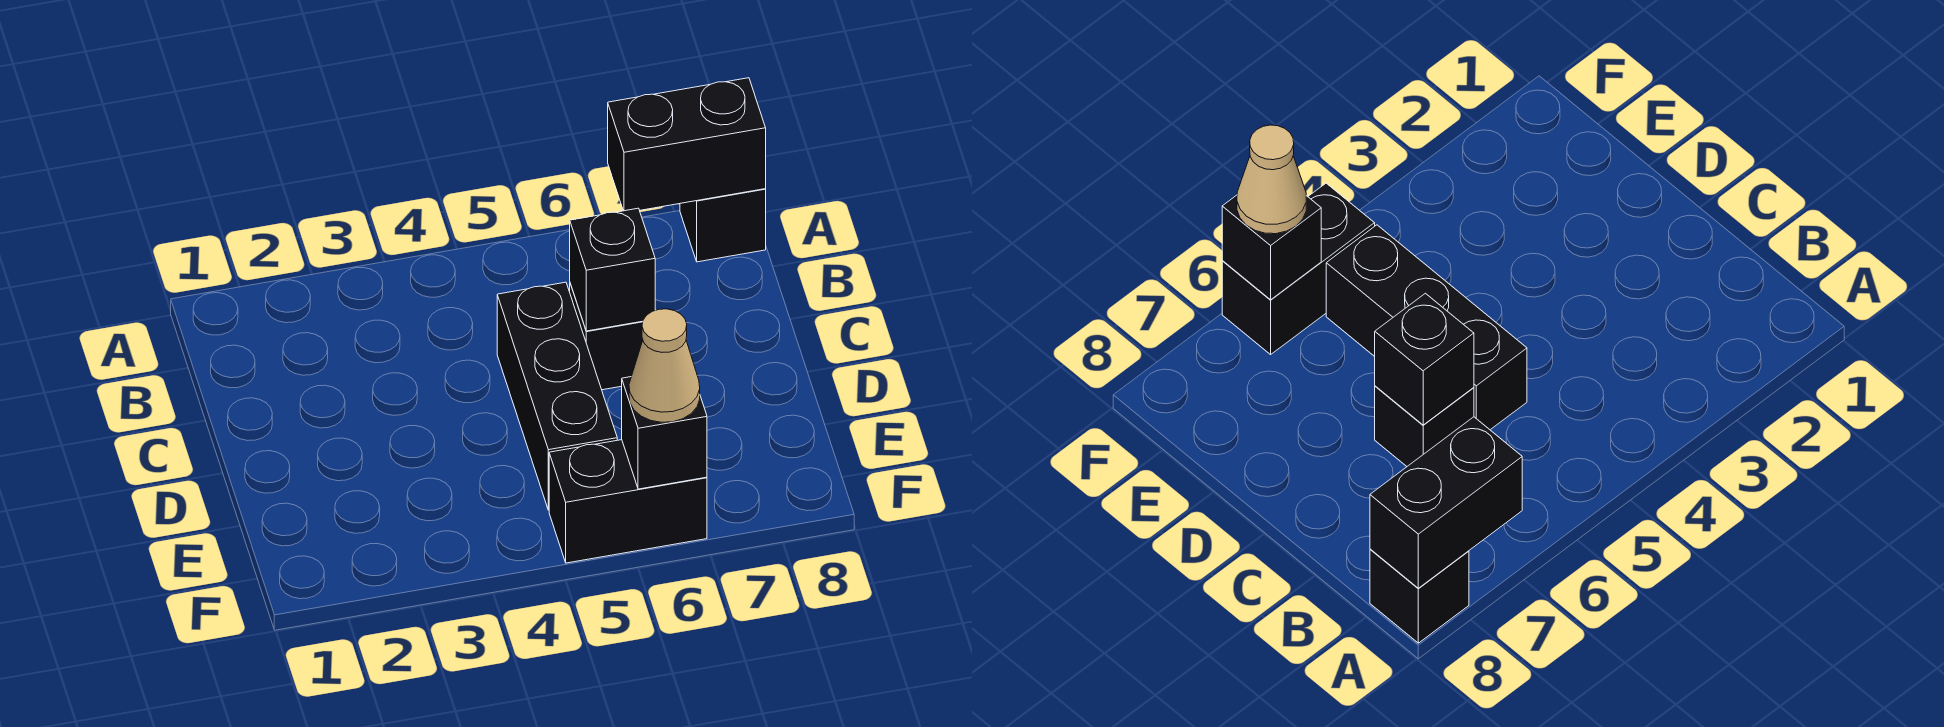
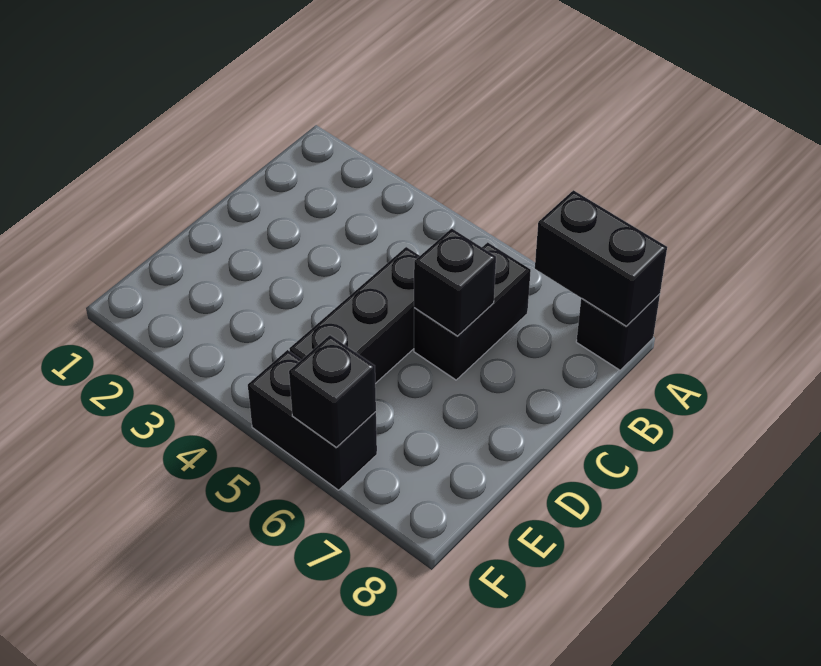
black 1x1 brick [570,284,643,390] -> black 1x2 brick [414,242,531,380]
tan 1x1 cone [629,309,700,422] -> none

